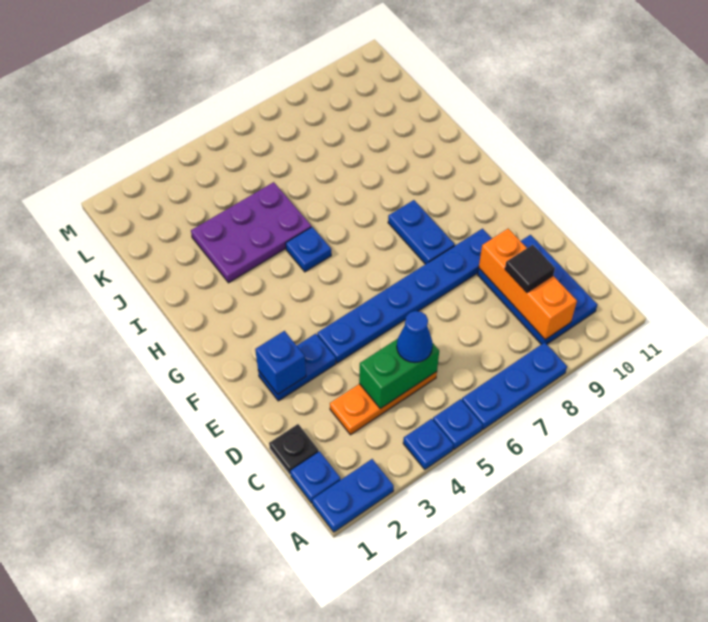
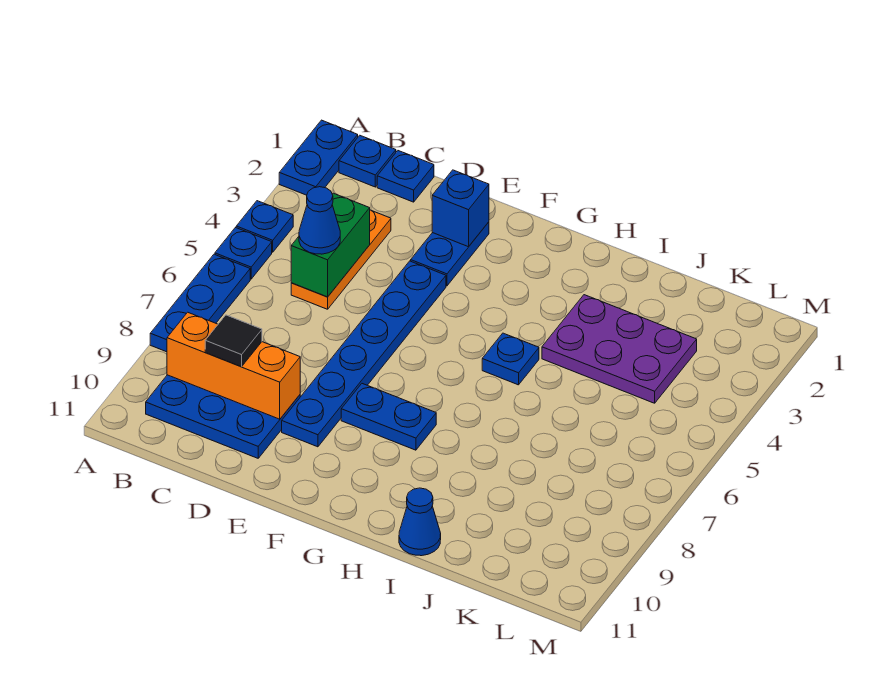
black 1x1 plate [269,424,319,475] -> blue 1x1 plate [377,151,434,202]
purple 2x3 plate [191,182,311,283] -> purple 2x3 plate turned to [542,295,697,403]
none -> blue 1x1 cone [399,488,441,556]

